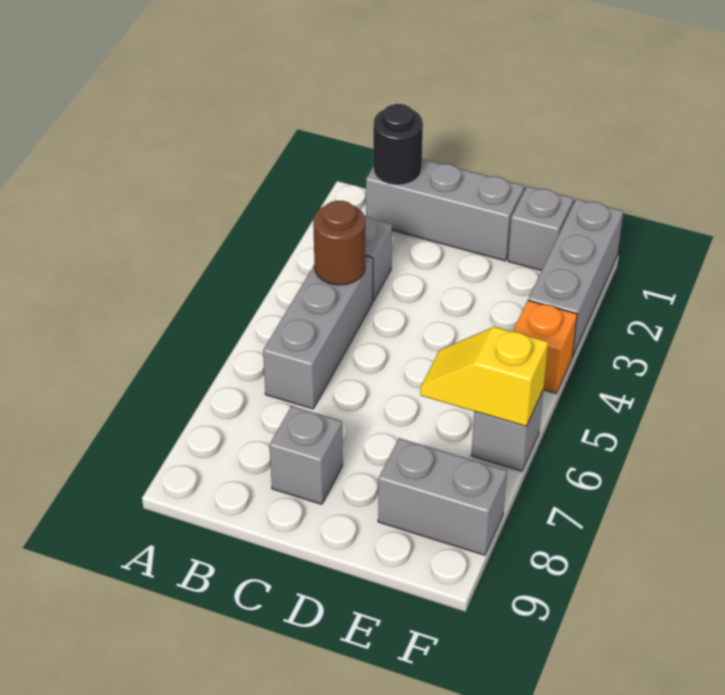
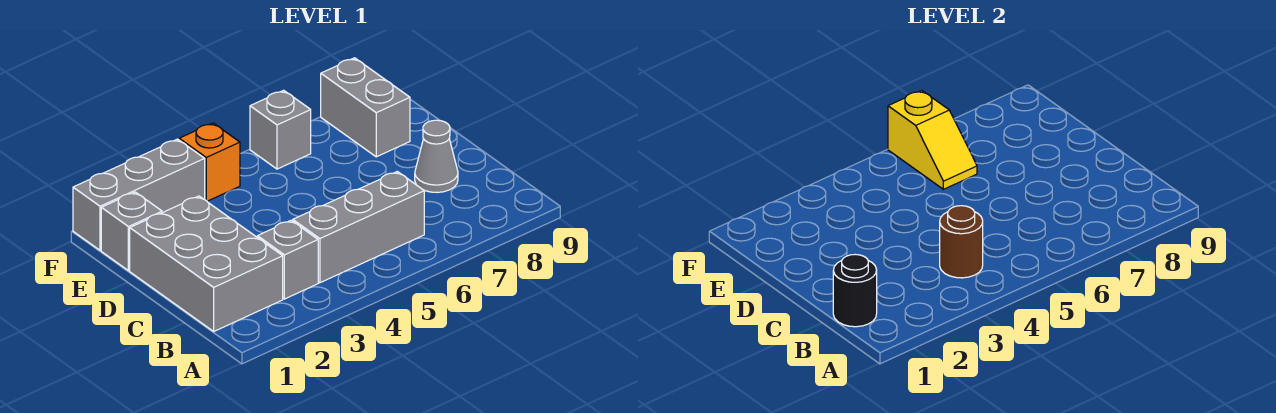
grey 1x3 brick [366,159,525,261] -> grey 2x3 brick [130,196,283,331]
grey 1x1 brick [269,406,343,504] -> grey 1x1 cone [415,120,458,193]

